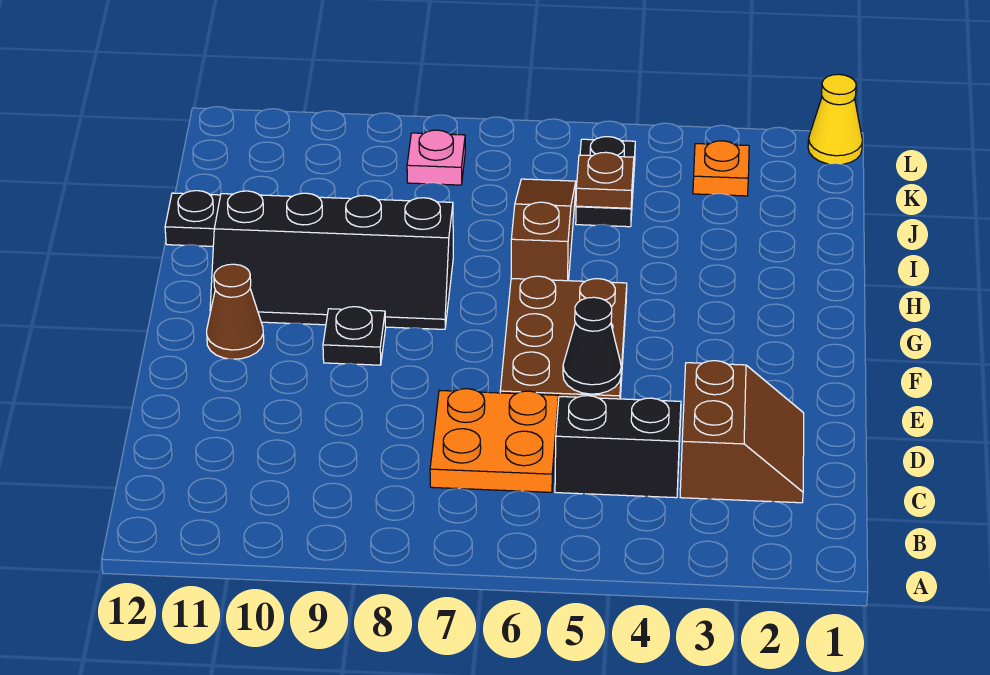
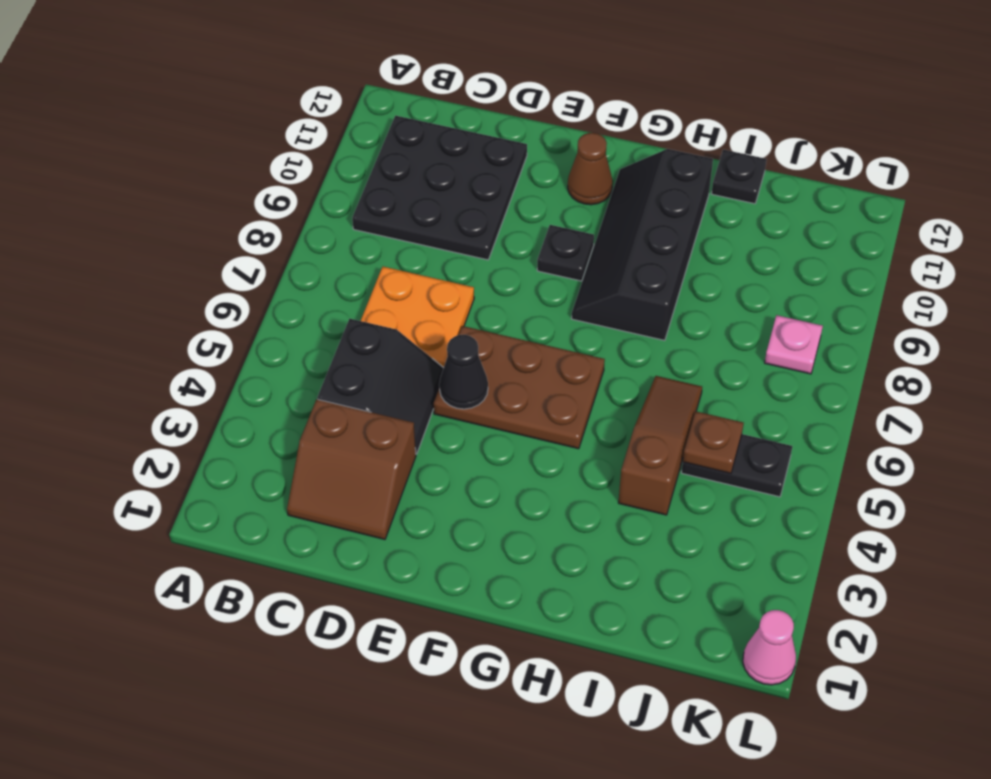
none -> black 3x3 plate [352,116,527,260]
brown 1x3 slope [511,179,576,281] -> brown 1x3 slope turned to [618,376,702,515]
orange 1x1 plate [693,141,749,196] -> none
yellow 1x1 cone [808,74,863,164] -> pink 1x1 cone [743,610,796,685]

